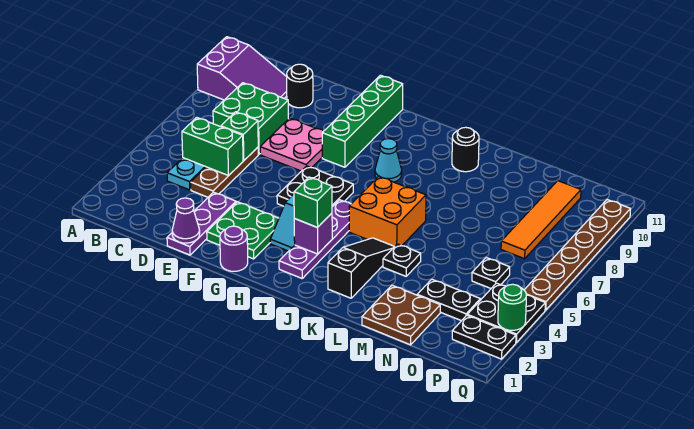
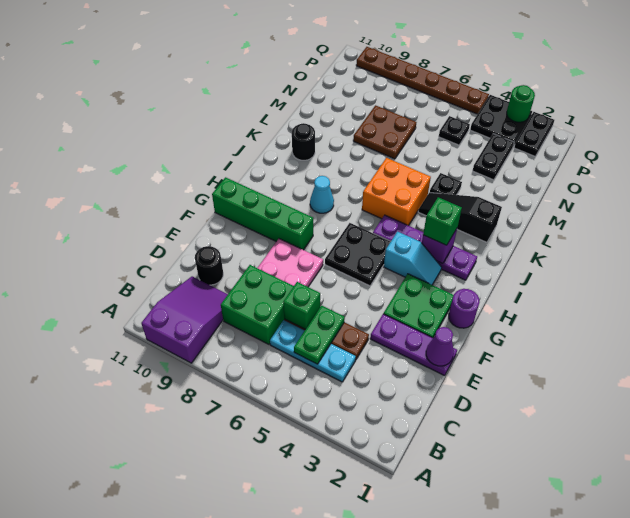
green 1x2 brick [182,118,243,176] -> green 1x2 plate [294,306,345,364]
brown 2x2 plate [362,285,440,345] -> brown 2x2 plate moved to [353,105,416,159]
orange 1x4 tile [501,181,581,259] -> none

